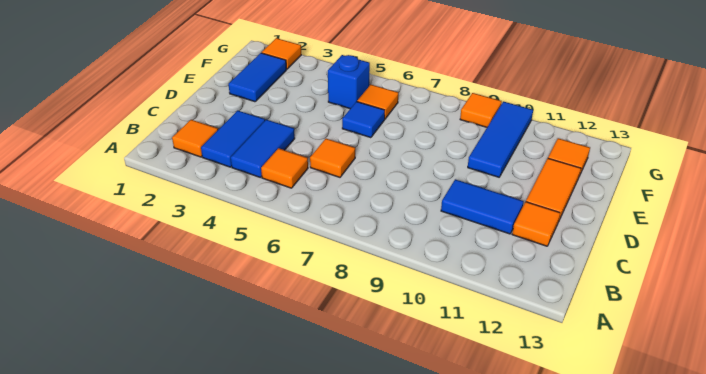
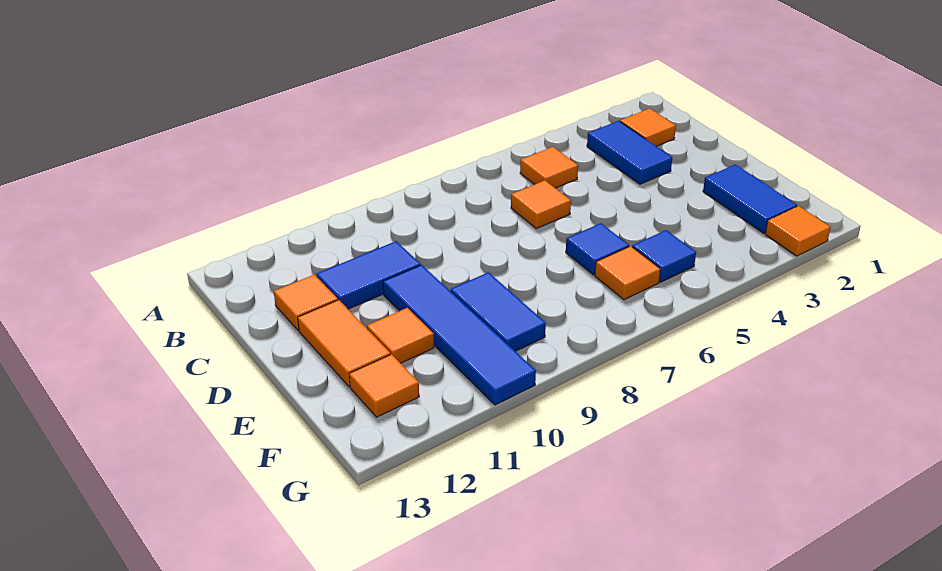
blue 1x2 tile [231,120,295,178] -> blue 1x2 tile moved to [451,272,546,351]
blue 1x3 tile [468,102,533,177] -> blue 1x4 tile [383,265,536,405]
blue 1x1 brick [328,55,370,109] -> blue 1x1 tile [632,230,696,282]
orange 1x1 tile [460,93,502,127] -> orange 1x1 tile moved to [367,308,434,363]

